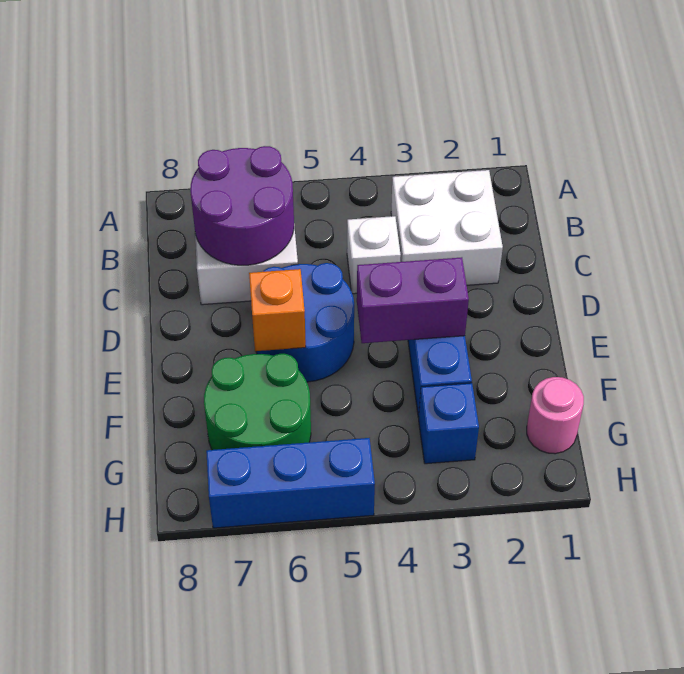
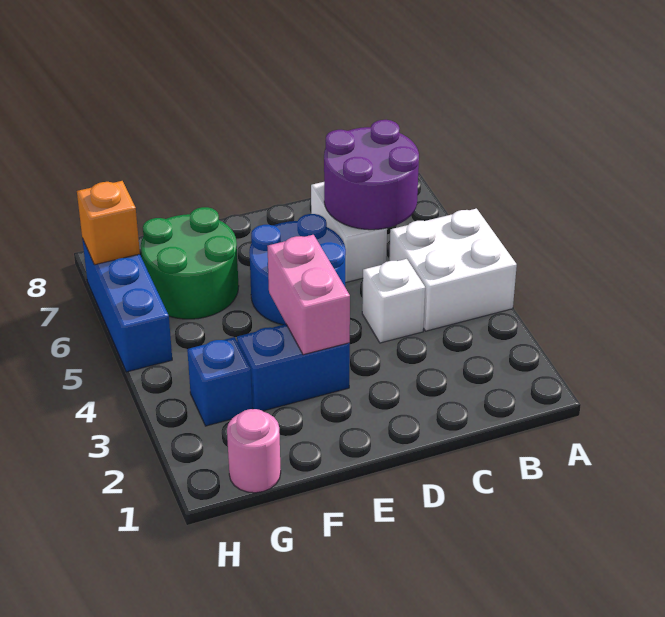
white 2x2 brick [391,170,503,285] -> white 2x2 brick moved to [389,209,517,331]
purple 1x2 brick [357,257,469,343] -> pink 1x2 brick [267,235,350,355]
orange 1x1 brick [249,269,306,351] -> orange 1x1 brick moved to [77,181,140,265]

